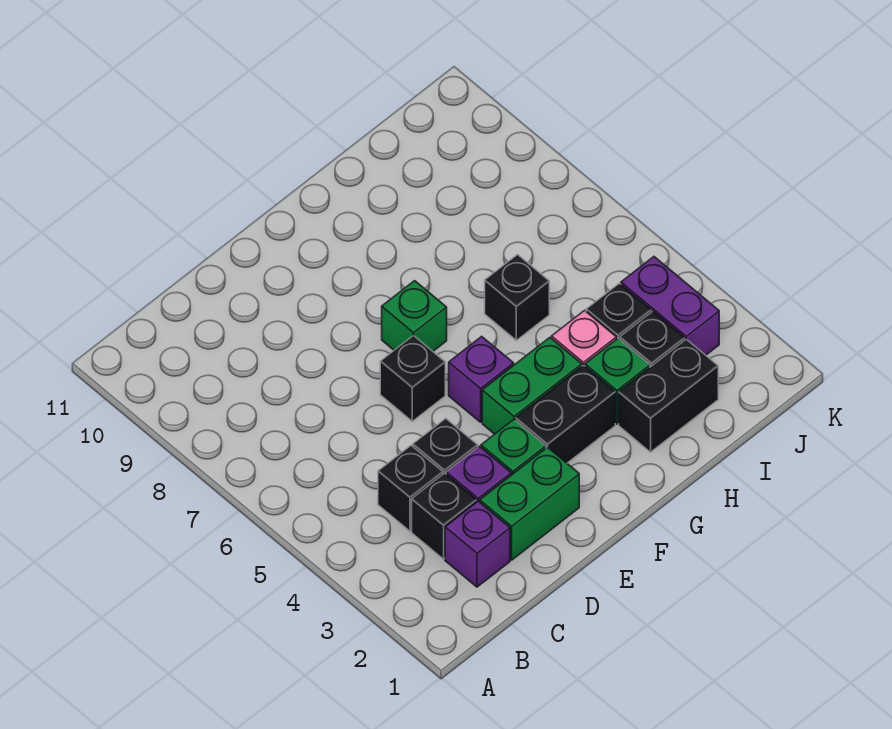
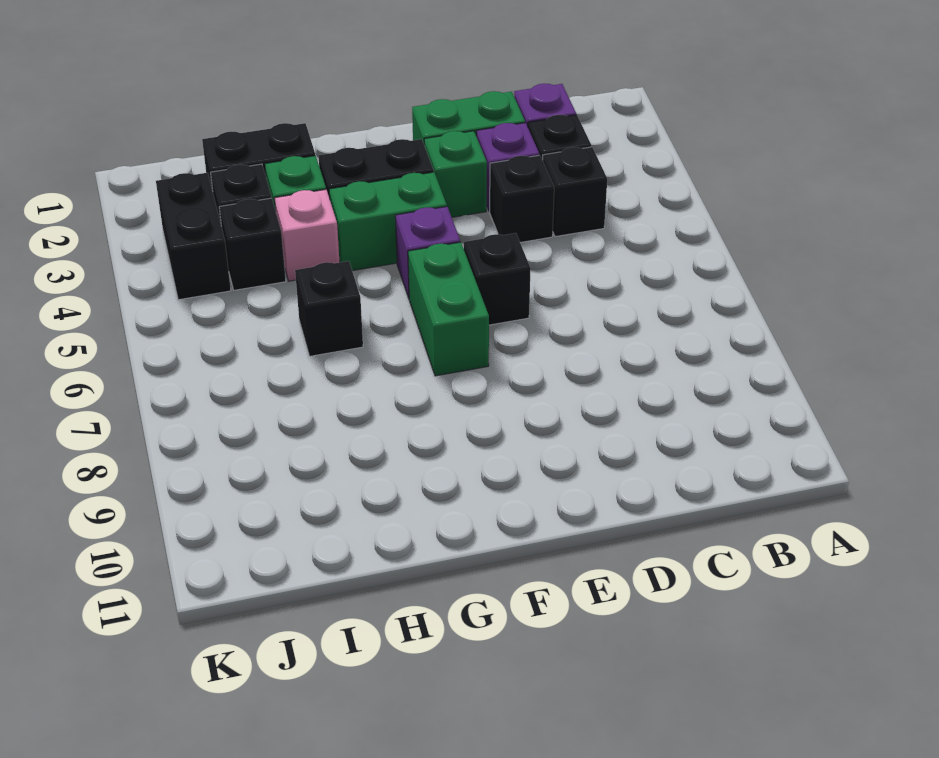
green 1x1 brick [382,281,447,351] -> green 1x2 brick [408,242,489,376]
purple 1x2 brick [621,257,719,355] -> black 1x2 brick [156,173,231,300]

